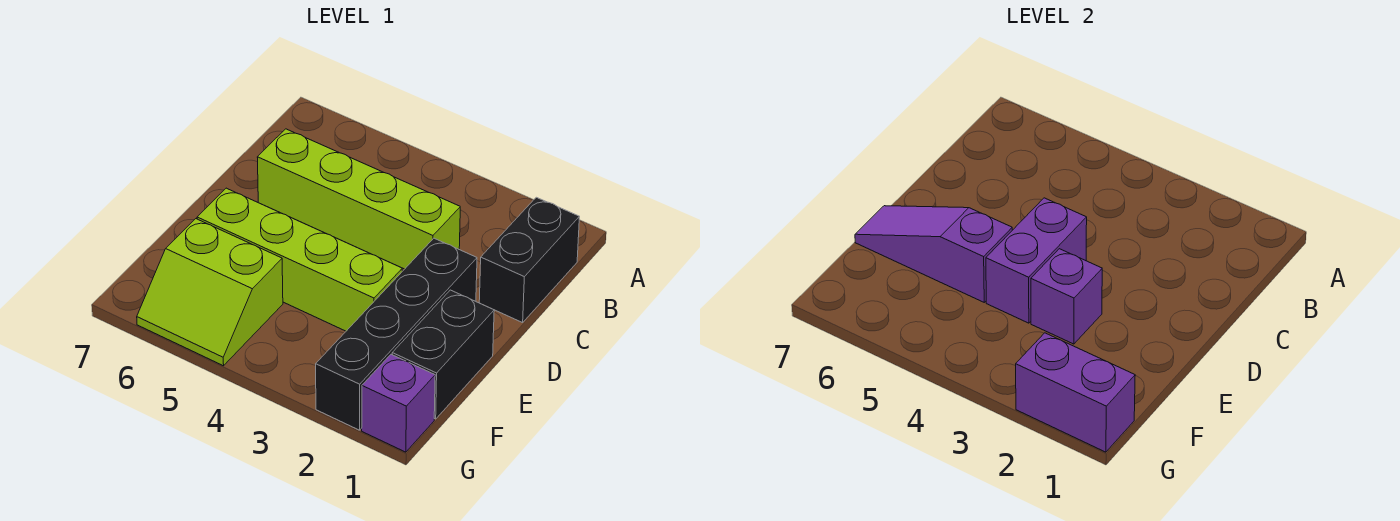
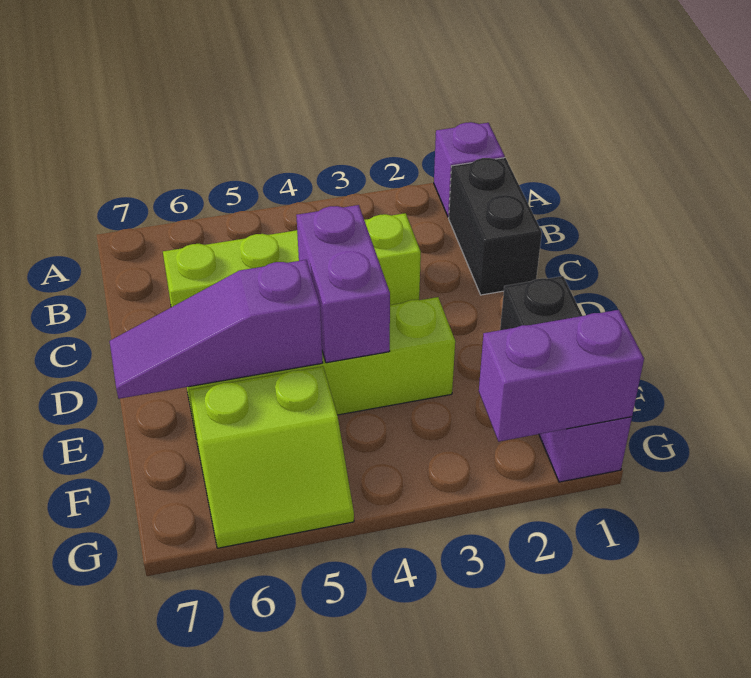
black 1x4 brick [316,238,477,430] -> none
purple 1x1 brick [1031,249,1102,344] -> purple 1x1 brick moved to [434,122,505,217]

